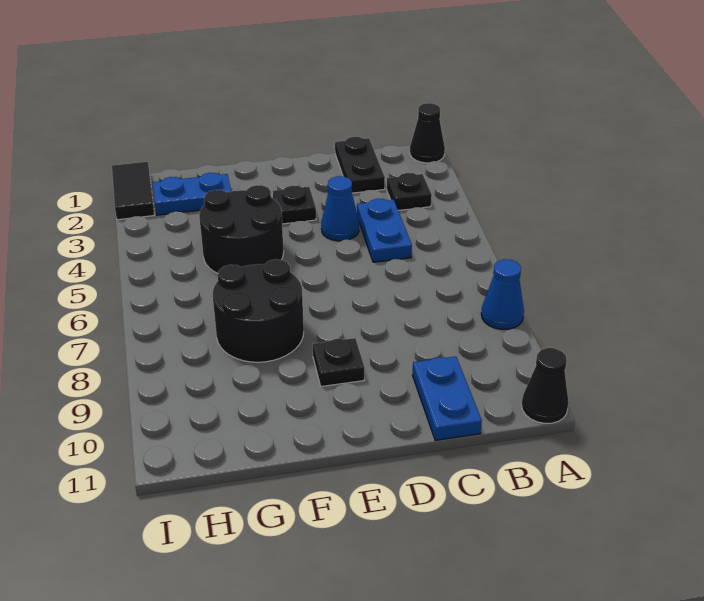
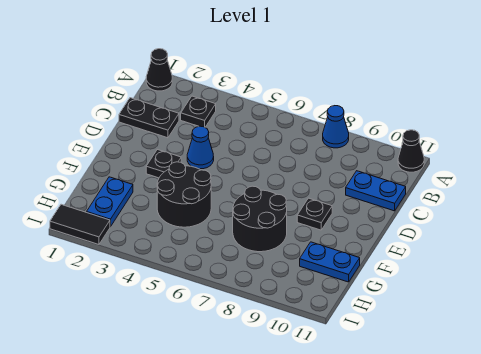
blue 1x2 plate [357,199,412,262] -> blue 1x2 plate moved to [300,242,360,282]

